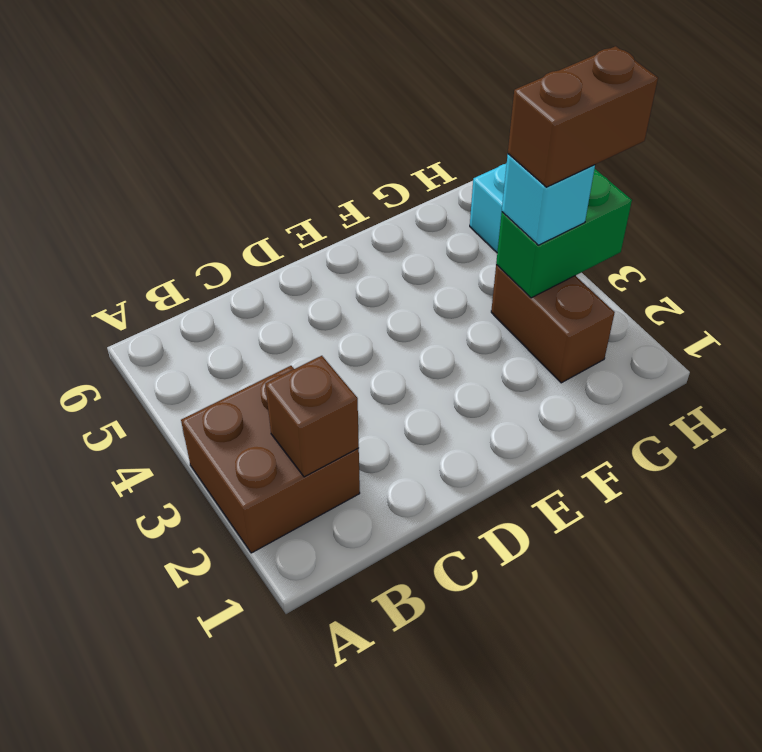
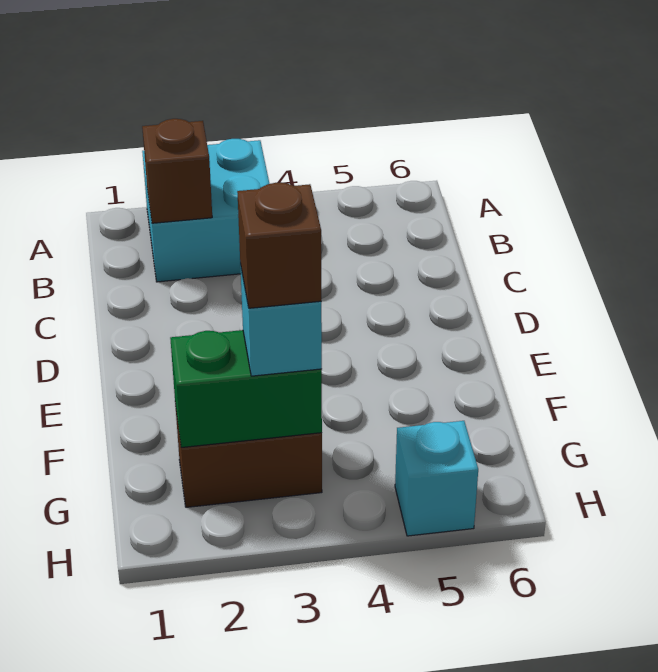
brown 2x2 brick [181,366,360,553] -> cyan 2x2 brick [142,139,270,282]
green 1x2 brick [496,169,632,298] -> green 1x2 brick turned to [170,330,322,447]
brown 1x2 brick [508,46,658,187] -> brown 1x1 brick [237,183,321,308]

